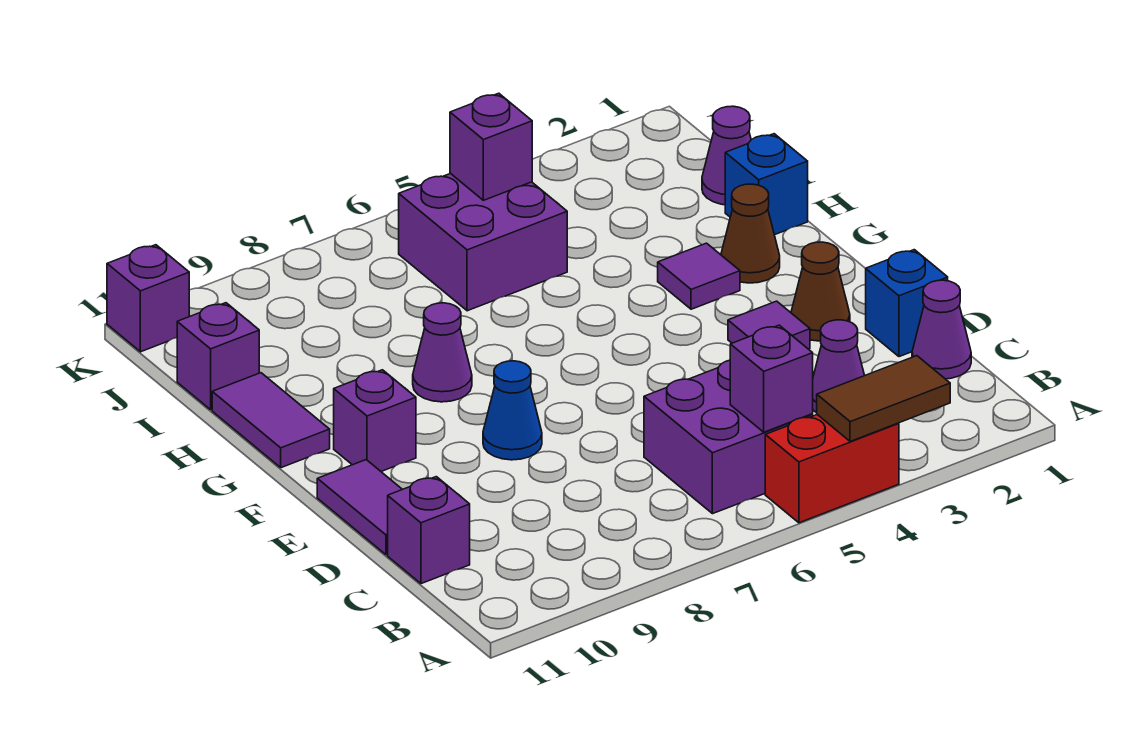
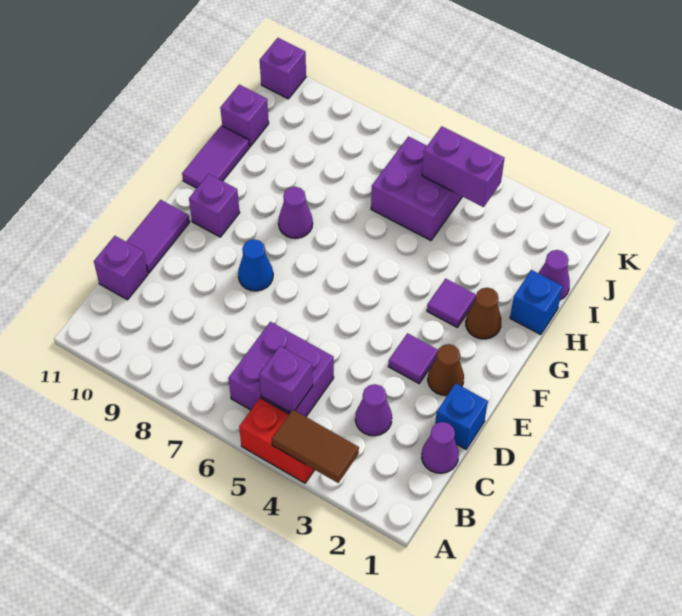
purple 1x1 brick [450,93,532,200] -> purple 1x2 brick [422,126,504,207]

